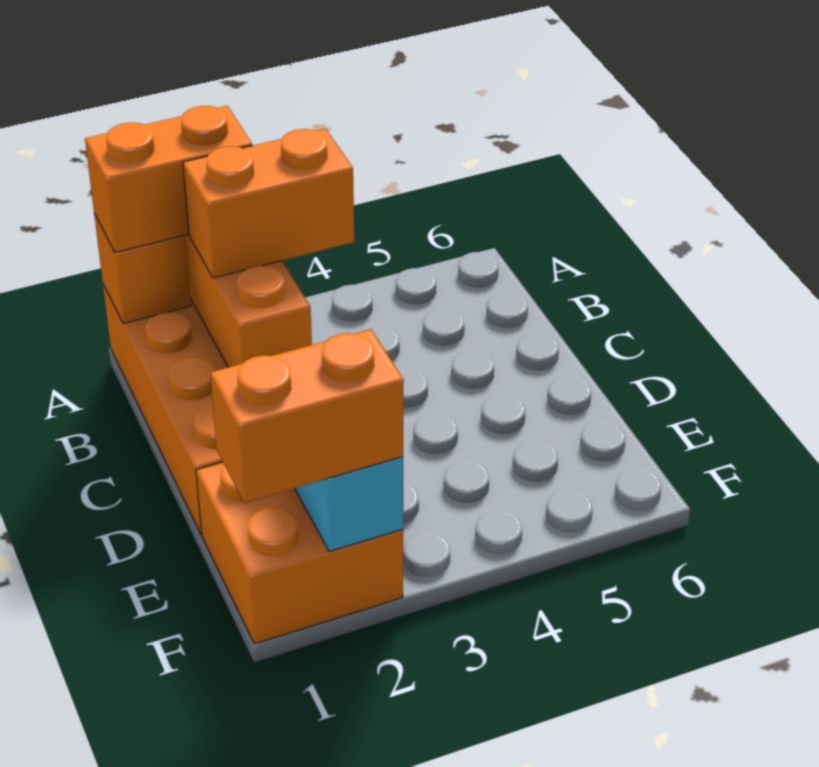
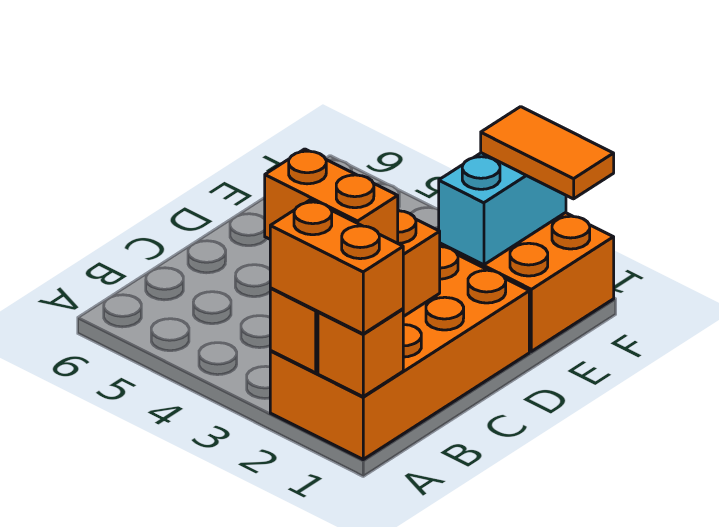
orange 1x2 brick [210,329,404,503] -> orange 1x2 tile [481,107,614,199]

